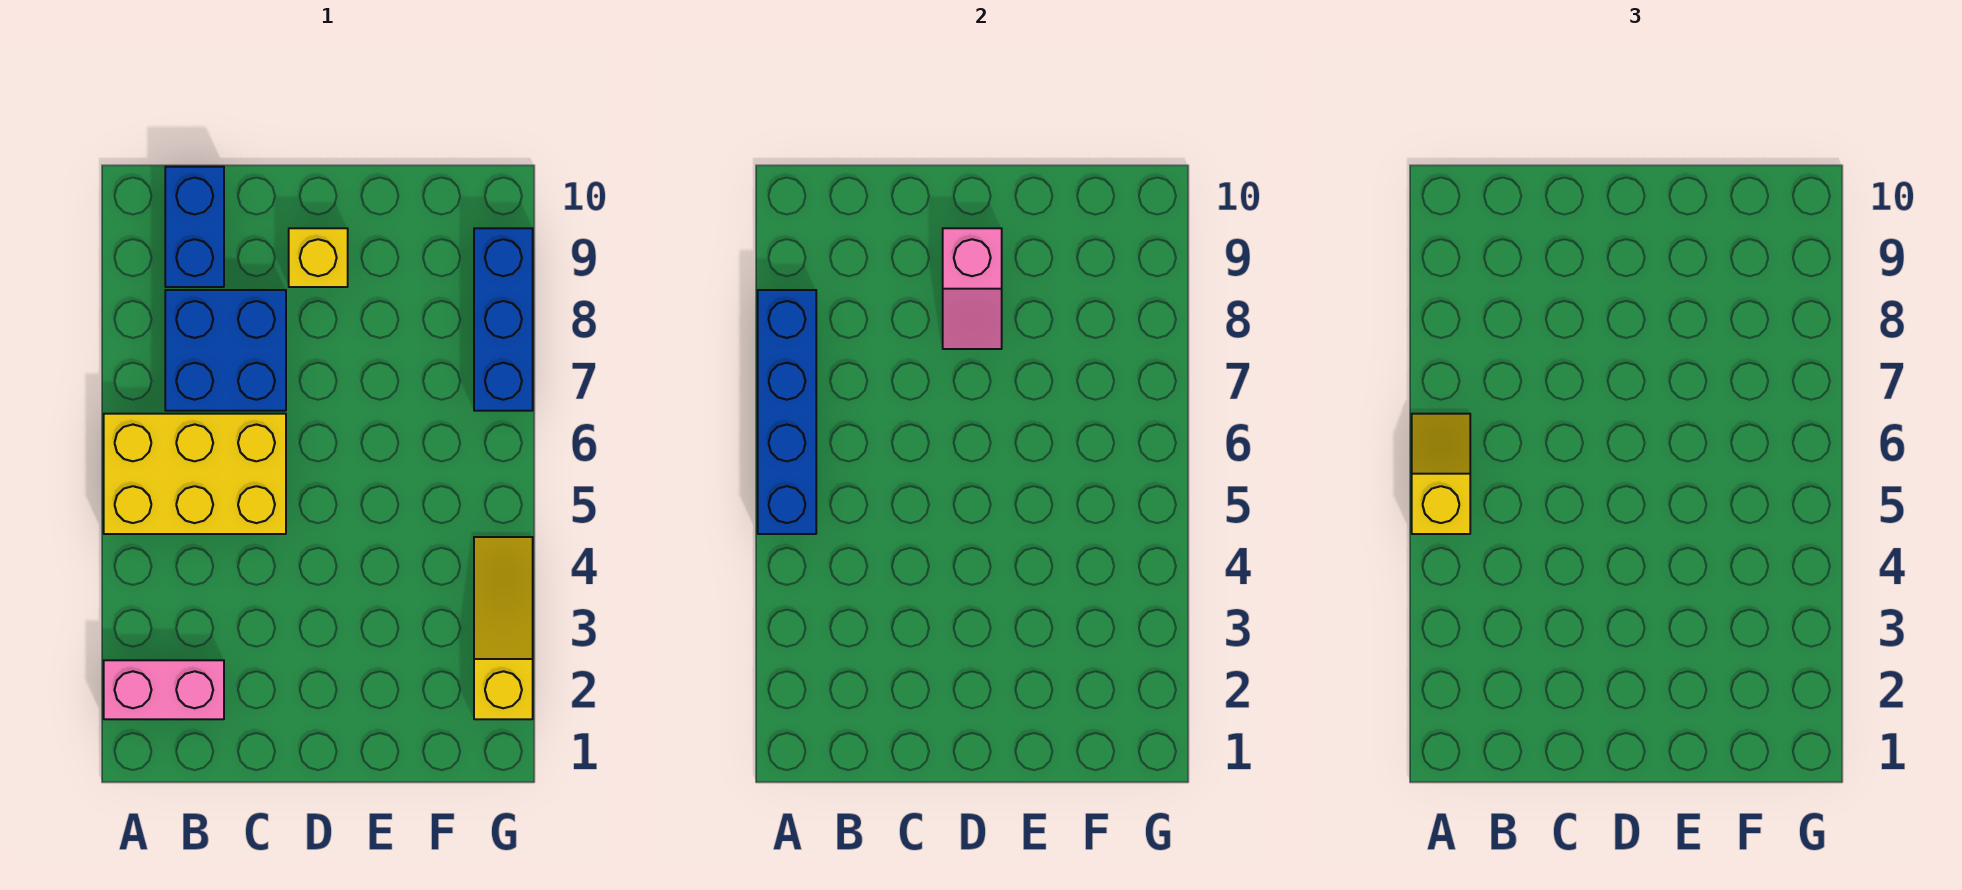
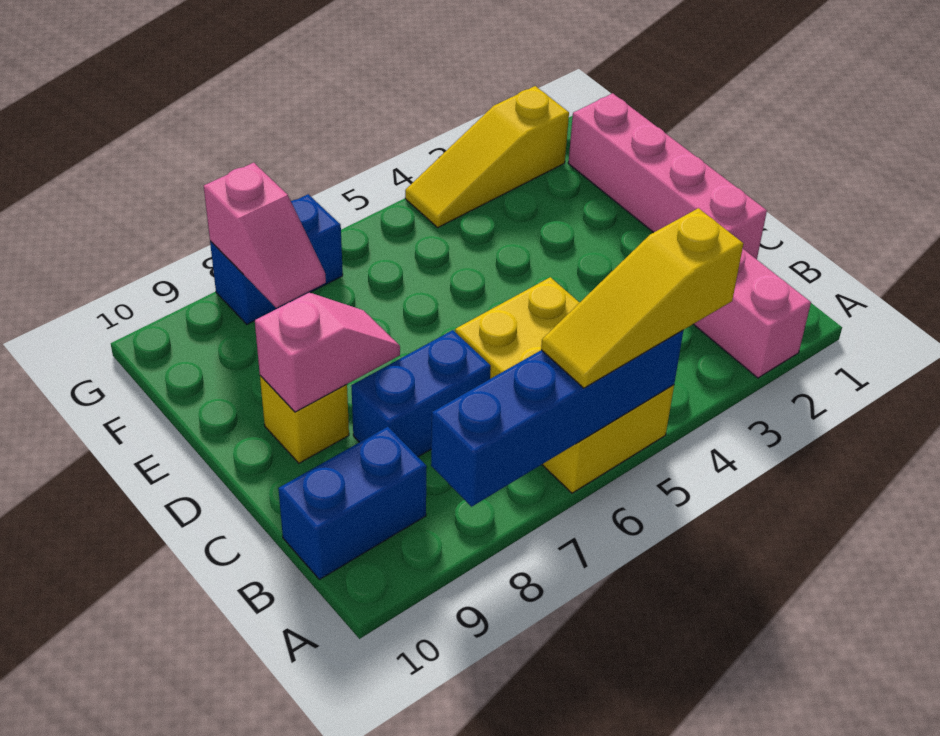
yellow 1x2 slope [1412,414,1470,534] -> yellow 1x3 slope [541,208,743,388]
blue 2x2 brick [165,290,286,411] -> blue 1x2 brick [351,330,491,457]
none -> pink 1x4 brick [568,93,767,259]
none -> pink 1x2 slope [204,163,326,308]
blue 1x3 brick [474,228,533,411] -> blue 1x2 brick [210,194,343,324]

